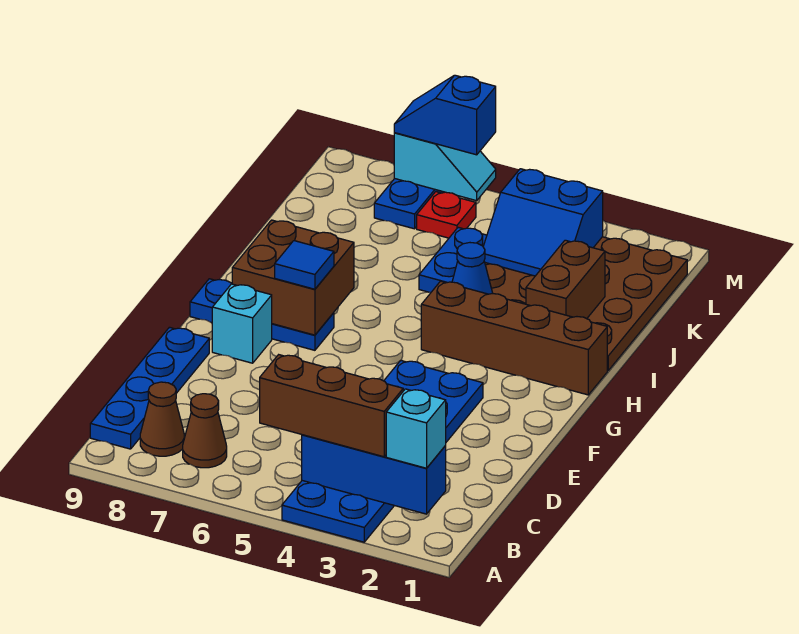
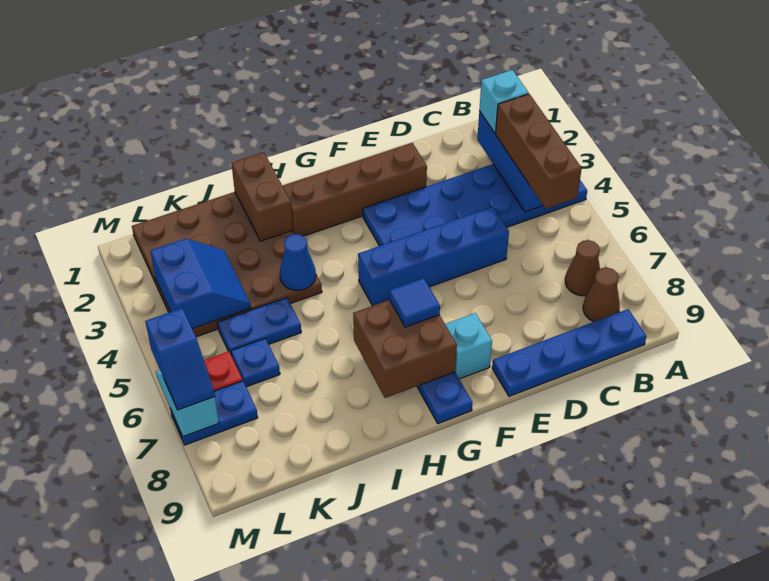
none -> blue 1x4 brick [358,207,509,306]
brown 1x4 brick [421,281,607,395] -> brown 1x4 brick turned to [283,143,427,236]
brown 1x2 brick [526,240,605,319] -> brown 1x2 brick turned to [231,152,293,241]
none -> blue 1x1 plate [231,338,280,387]

